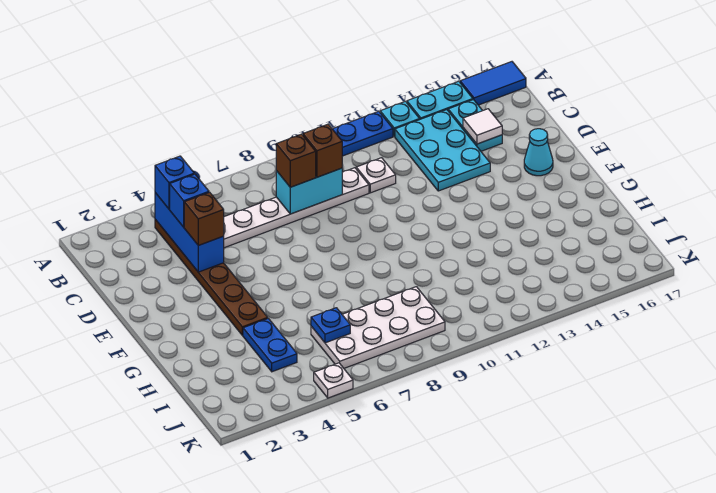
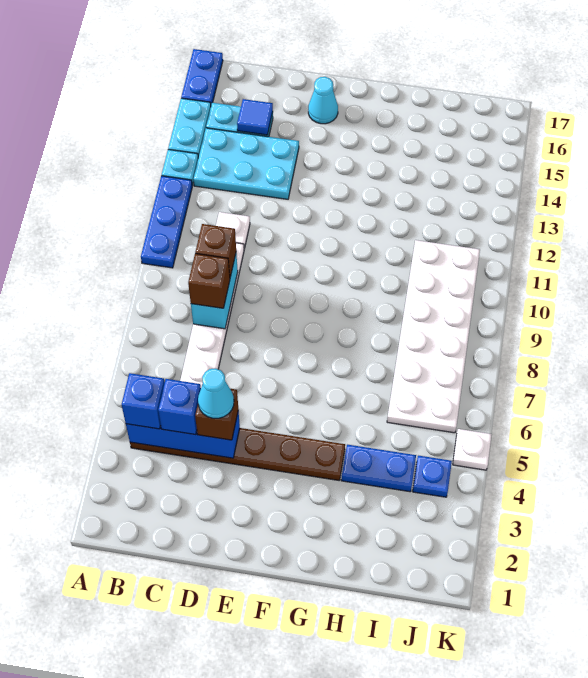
blue 1x2 tile [460,62,526,105] -> blue 1x2 plate [181,49,223,104]
white 1x1 tile [463,109,502,144] -> blue 1x1 tile [237,99,273,135]
none -> cyan 1x1 cone [198,368,234,418]
white 2x4 plate [311,287,445,368] -> white 2x6 plate [387,240,480,433]
blue 1x1 plate [311,308,350,343] -> blue 1x1 plate moved to [413,456,452,497]

